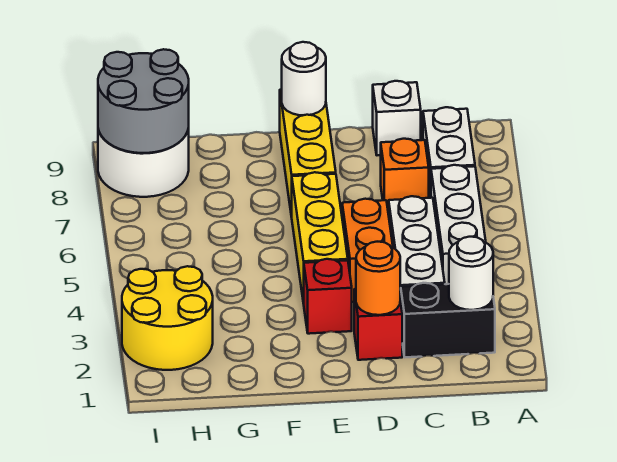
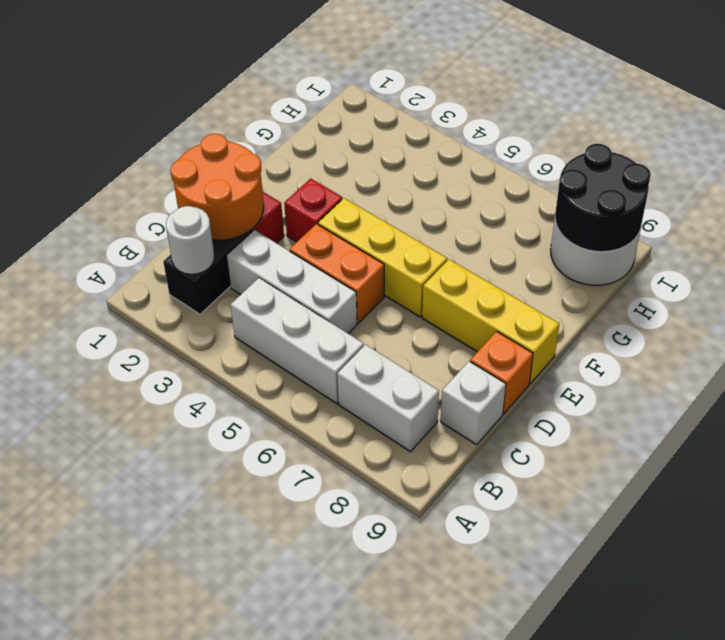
orange 1x1 brick [381,139,429,213] -> orange 1x1 brick moved to [470,331,533,414]
orange 1x1 round brick [356,242,400,315] -> orange 2x2 round brick [170,134,264,240]
white 1x1 round brick [282,42,326,115] -> none
yellow 2x2 round brick [122,266,213,370] -> none
grey 2x2 round brick [98,49,189,153] -> black 2x2 round brick [555,144,651,252]

